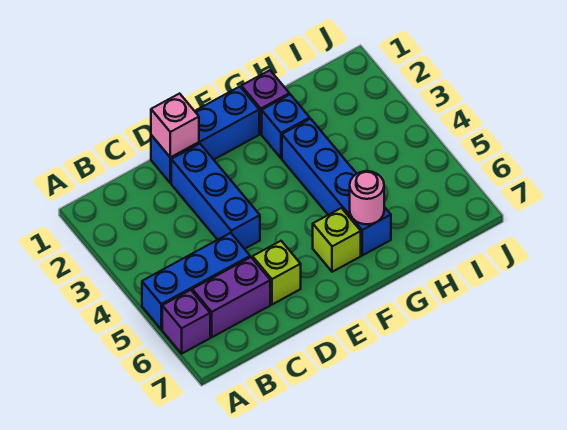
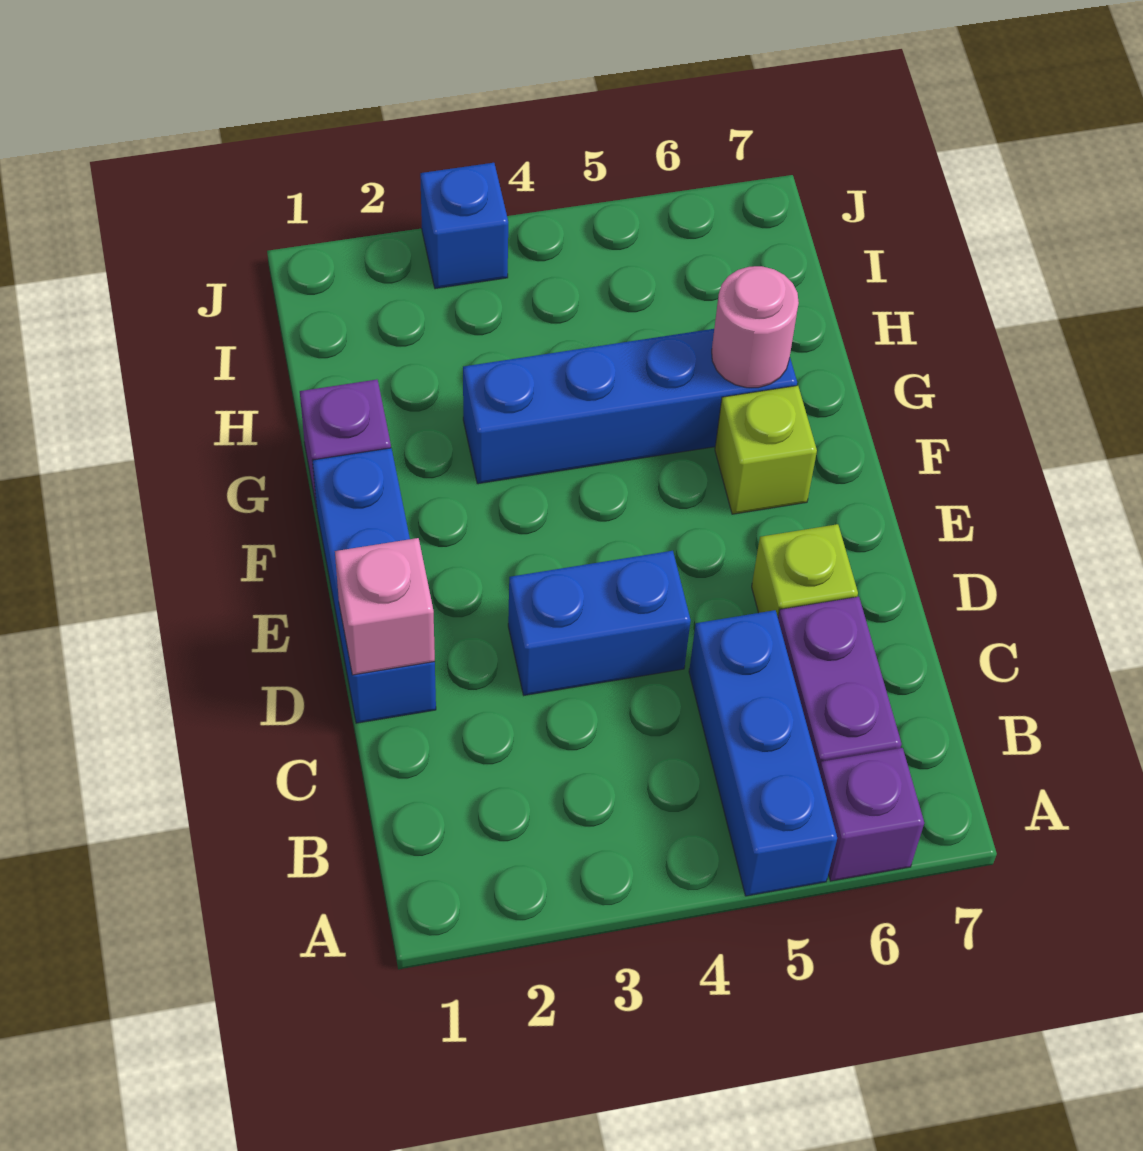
blue 1x3 brick [171,144,260,249] -> blue 1x2 brick [508,551,691,695]
blue 1x1 brick [262,95,310,158] -> blue 1x1 brick moved to [420,163,508,289]

